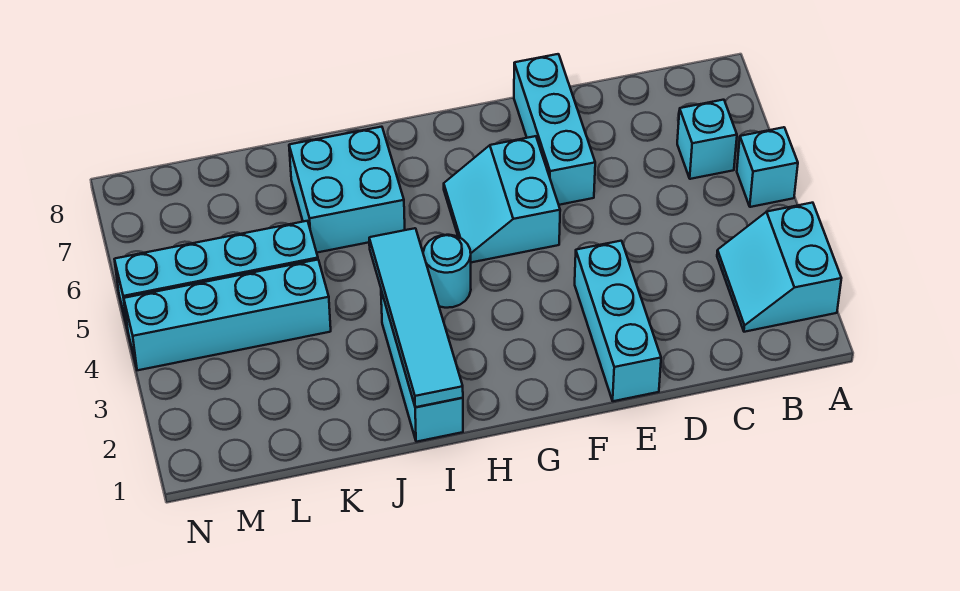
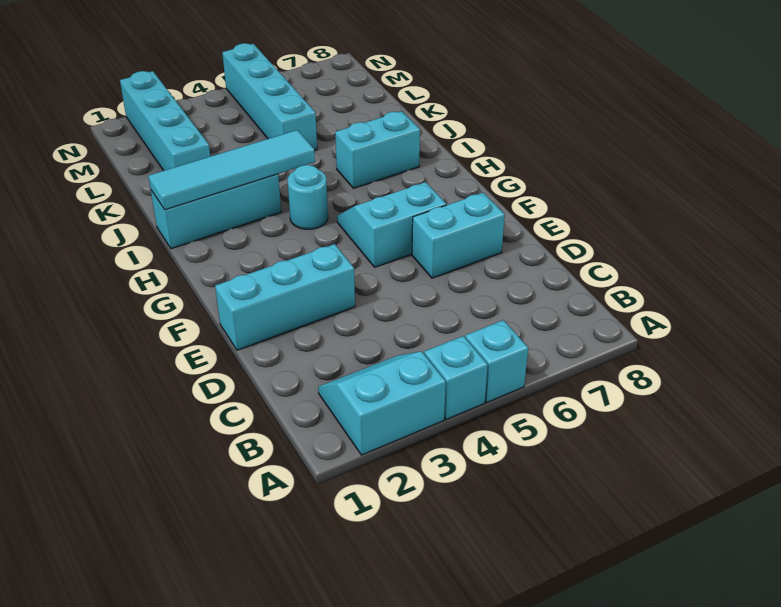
cyan 1x1 brick [677,100,737,179] -> cyan 1x1 brick moved to [424,336,488,420]
cyan 1x3 brick [514,54,595,205] -> cyan 1x2 brick [412,193,505,278]
cyan 2x2 brick [289,127,405,253] -> cyan 1x2 brick [335,111,420,188]
cyan 1x4 brick [124,260,331,370] -> cyan 1x4 brick moved to [120,71,210,171]

